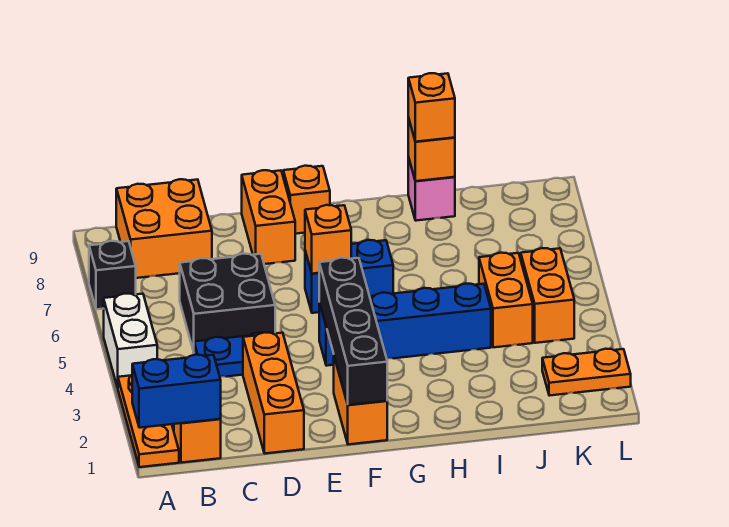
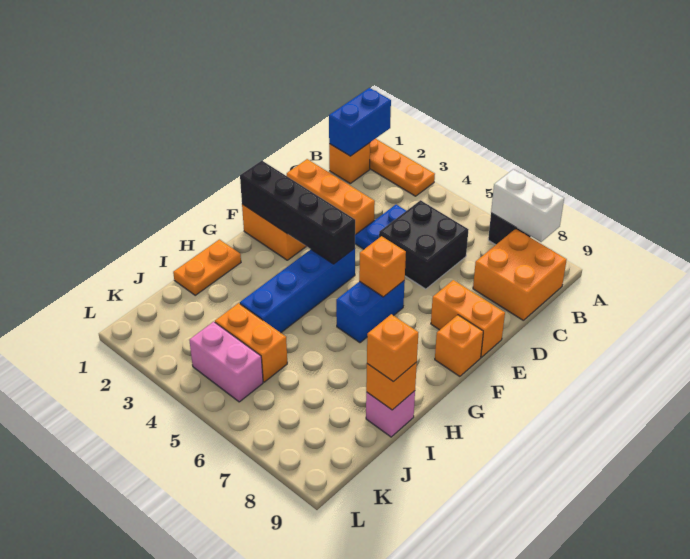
white 1x2 brick [104,294,157,388] -> white 1x2 brick moved to [491,169,564,242]
orange 1x2 plate [542,349,631,396] -> orange 1x2 plate moved to [173,239,241,295]
orange 1x2 brick [521,248,574,343] -> pink 1x2 brick [189,322,263,402]

